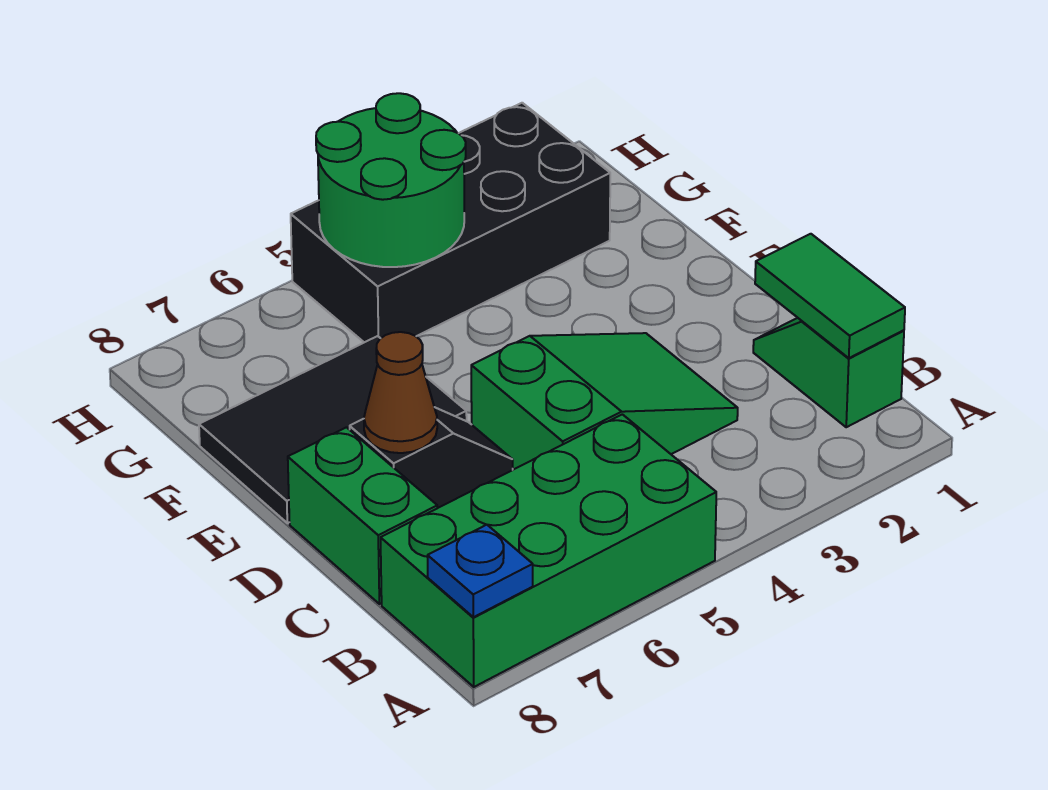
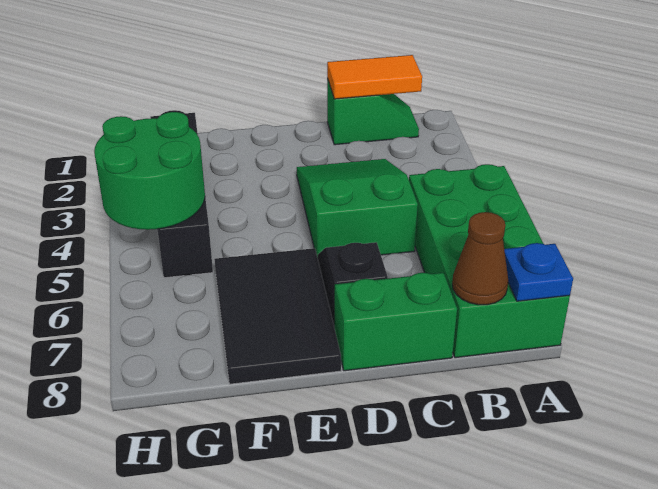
green 1x2 slope [753,318,904,427] -> green 1x2 slope turned to [327,78,419,145]
green 1x2 tile [755,234,905,358] -> orange 1x2 tile [327,55,422,99]
brown 1x1 cone [364,332,437,453] -> brown 1x1 cone moved to [452,212,508,305]
black 2x4 brick [291,103,610,342] -> black 1x4 brick [150,110,213,278]

